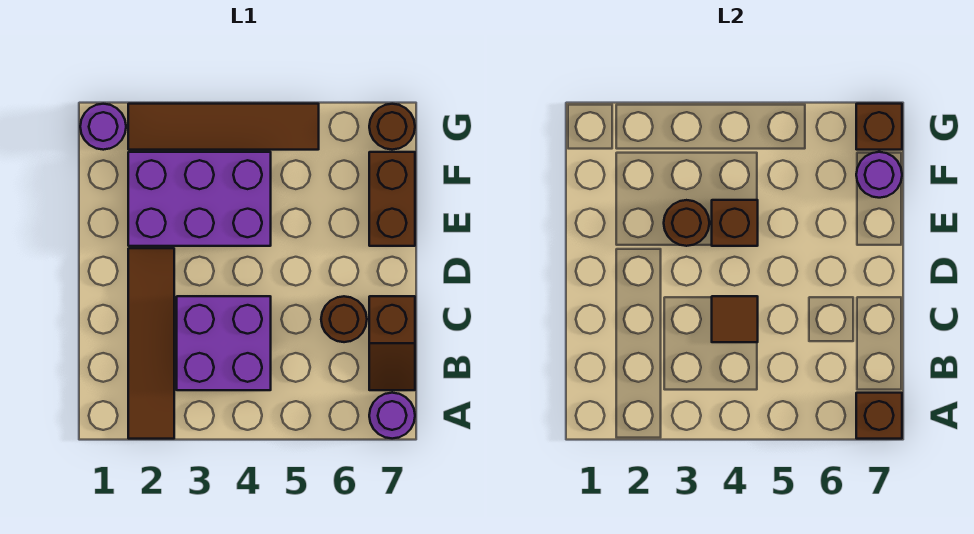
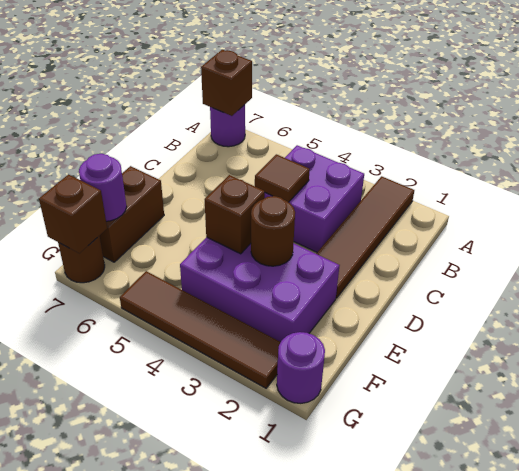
brown 1x2 slope [369,296,415,390] -> none
brown 1x1 round brick [321,296,367,342] -> none

